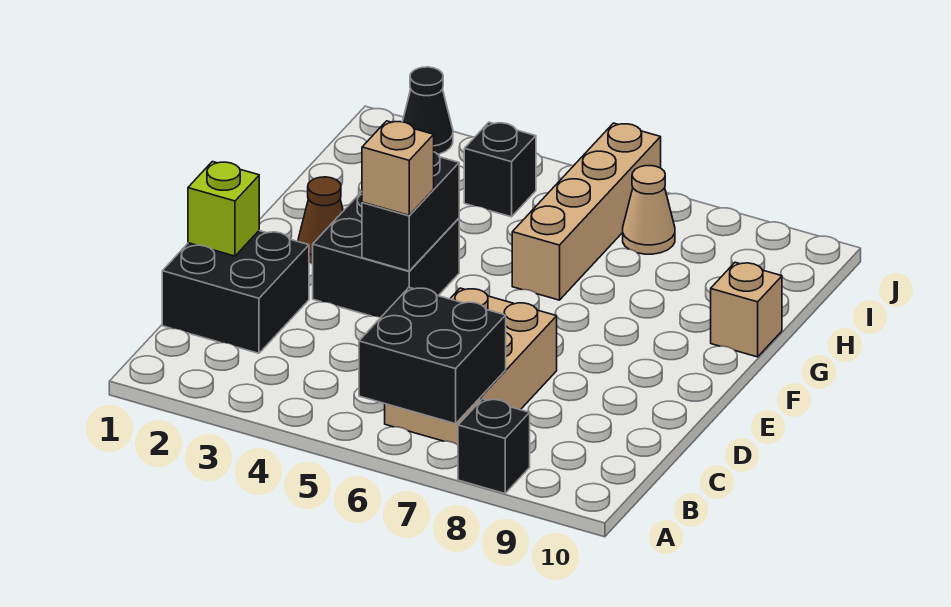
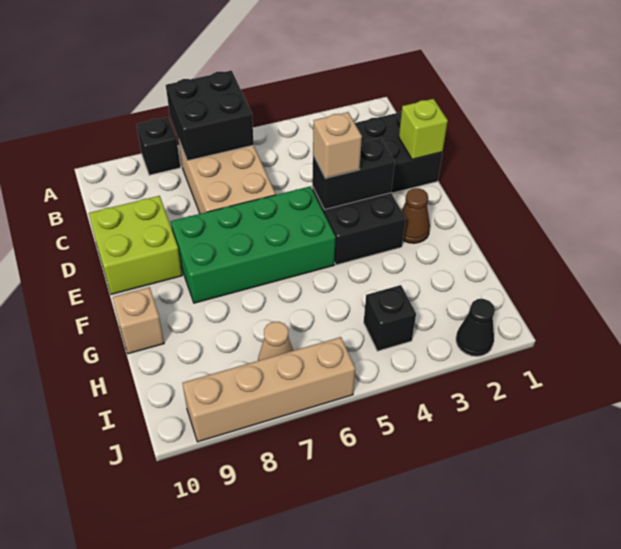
none -> lime 2x2 brick [89,196,182,294]
black 1x2 brick [362,152,459,271] -> black 1x2 brick turned to [312,138,395,210]
none -> green 2x4 brick [171,186,336,303]
tan 1x4 brick [512,123,661,300] -> tan 1x4 brick turned to [182,337,355,442]

